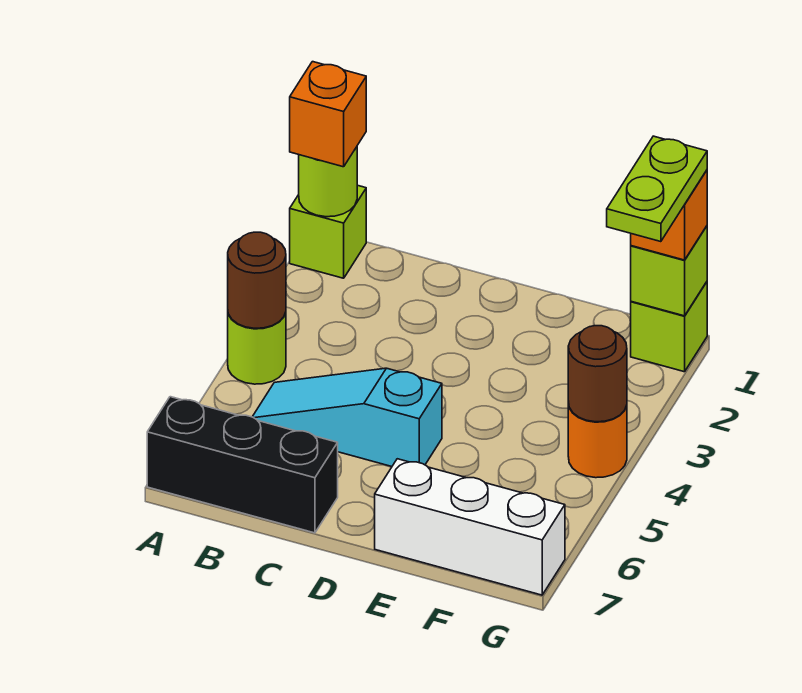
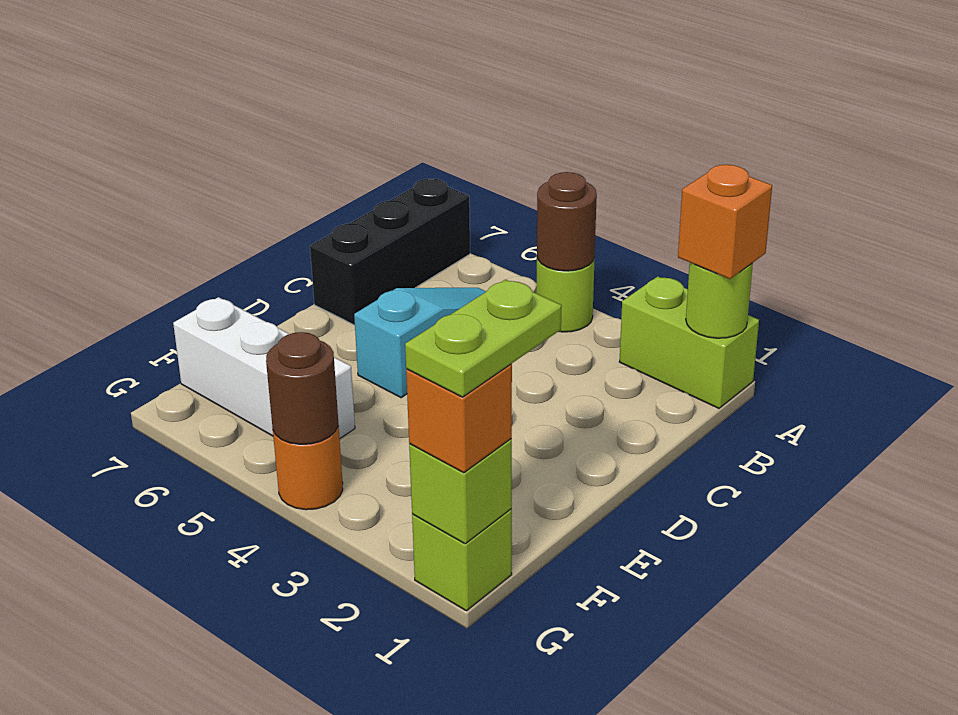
lime 1x1 brick [290,185,366,278] -> lime 1x2 brick [619,276,759,408]
white 1x3 brick [374,459,565,595] -> white 1x3 brick turned to [173,297,355,439]
lime 1x2 plate [607,136,707,242] -> lime 1x2 plate turned to [405,279,562,397]

